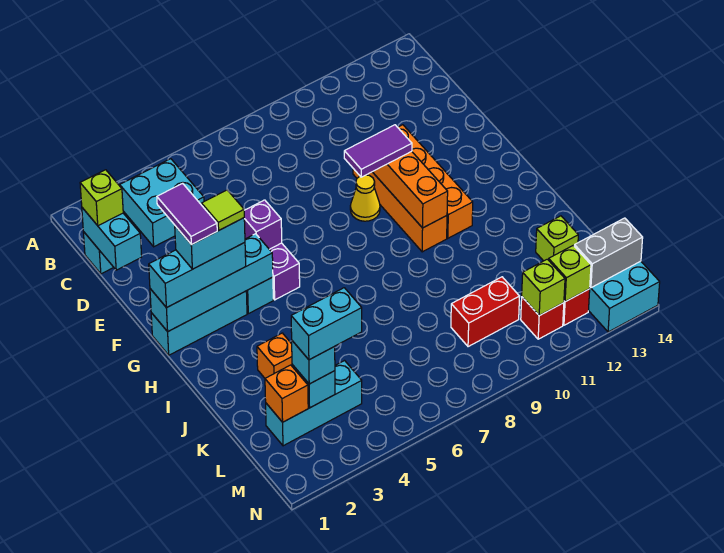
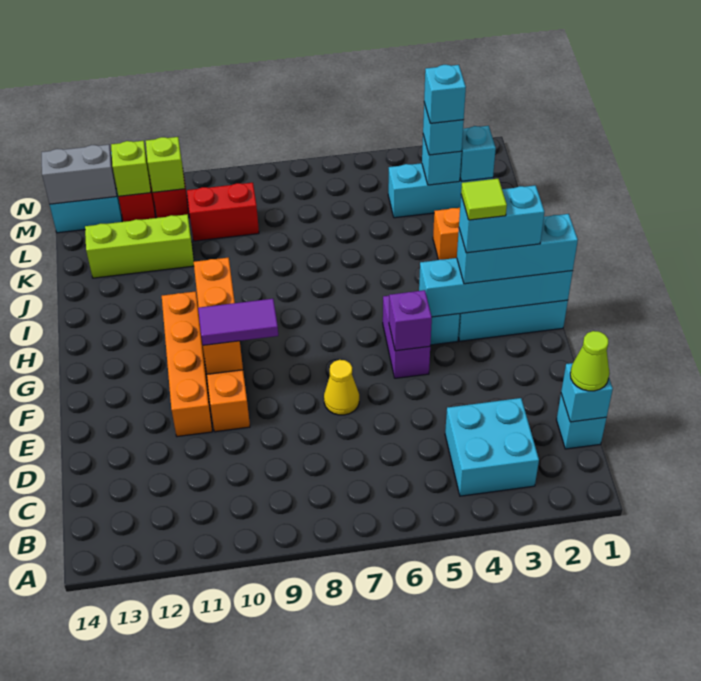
cyan 1x2 brick [82,208,142,270] -> cyan 1x1 brick [561,363,613,422]
lime 1x1 brick [80,170,123,226] -> lime 1x1 cone [570,331,610,391]
purple 1x2 tile [157,183,217,245] -> none
yellow 1x1 cone [350,175,380,221] -> yellow 1x1 cone moved to [324,360,359,415]
lime 1x1 brick [536,216,578,261] -> lime 1x3 brick [85,214,194,278]
orange 1x1 brick [265,365,308,422] -> cyan 1x1 brick [460,126,496,181]
cyan 1x2 brick [291,288,362,360] -> cyan 1x1 brick [424,65,466,123]

